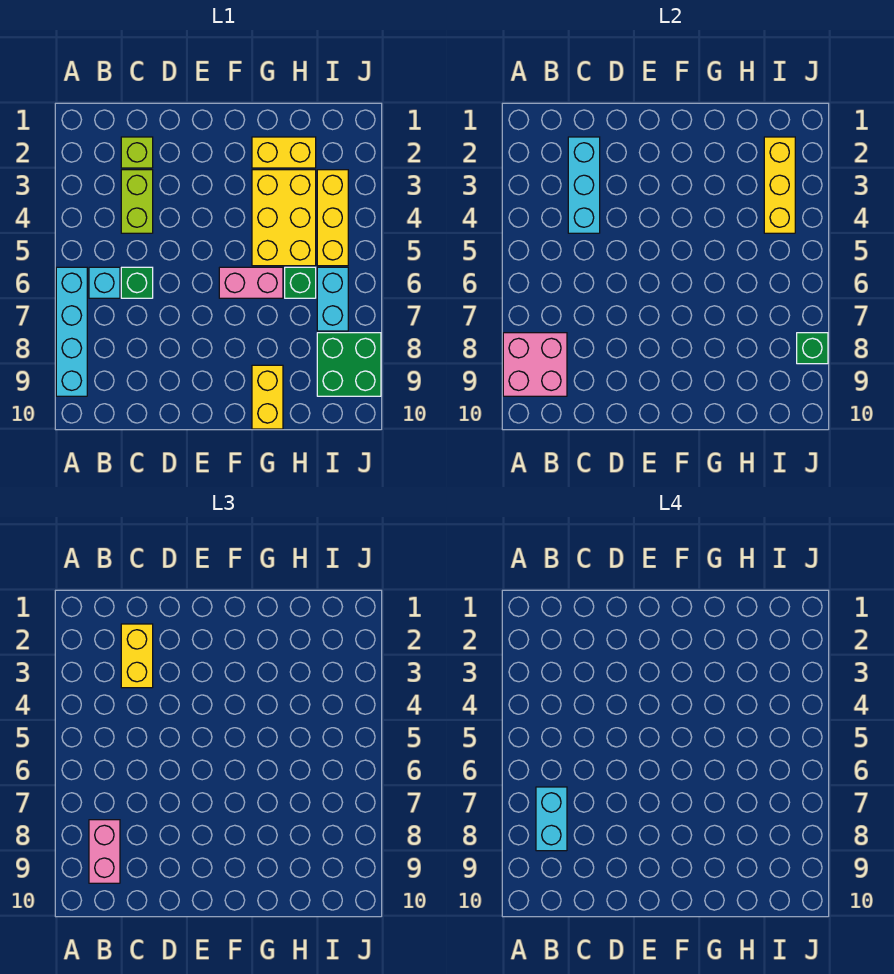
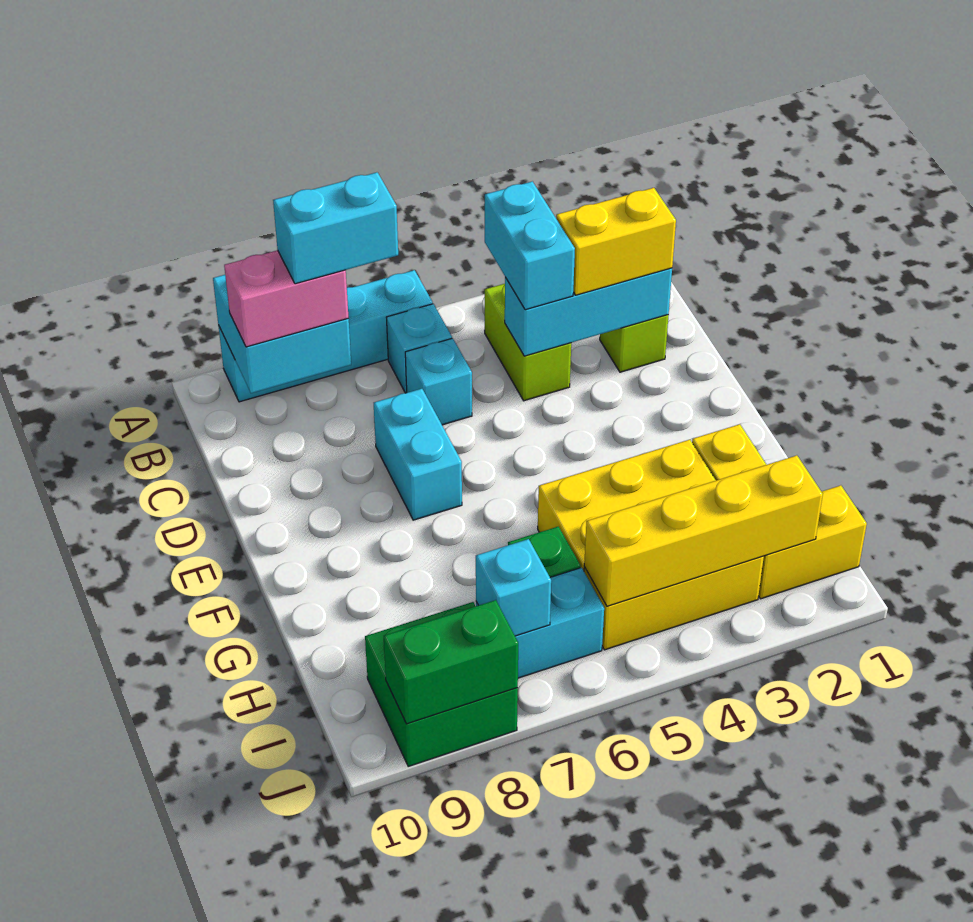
pink 2x2 brick [503,333,567,396] -> cyan 2x2 brick [213,275,351,393]
none -> cyan 1x2 brick [485,181,575,310]
lime 1x2 brick [121,170,153,233] -> lime 1x2 brick turned to [485,284,571,401]
green 1x1 brick [121,267,153,298] -> cyan 1x1 brick [405,338,472,425]
none -> cyan 1x2 brick [374,389,462,520]
pink 1x2 brick [219,267,283,298] -> none
yellow 1x2 brick [252,365,283,429] -> yellow 1x2 brick moved to [758,485,867,599]
yellow 1x3 brick [764,137,795,233] -> yellow 1x4 brick [584,455,823,606]
none -> cyan 1x1 brick [476,539,551,636]
green 1x1 brick [797,333,828,364] -> green 1x2 brick [384,600,518,724]

